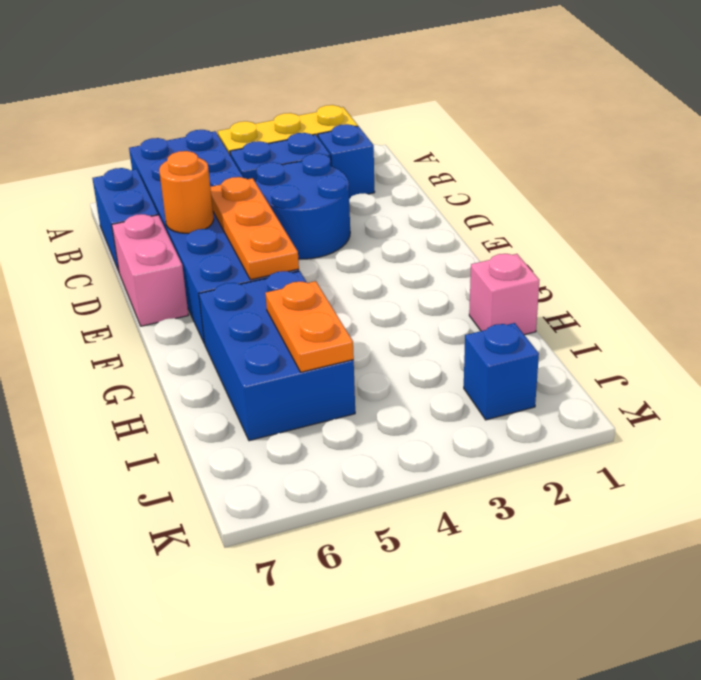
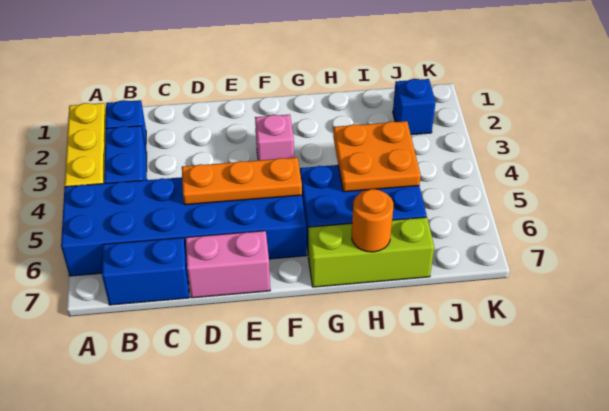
blue 2x2 round brick [256,153,350,259] -> none
orange 1x1 round brick [159,151,214,233] -> orange 1x1 round brick moved to [352,189,393,252]
none -> lime 1x3 brick [308,217,434,287]
pink 1x1 brick [469,254,540,335] -> pink 1x1 brick moved to [255,115,294,160]
orange 1x2 plate [265,281,354,372] -> orange 2x2 plate [333,121,421,192]

